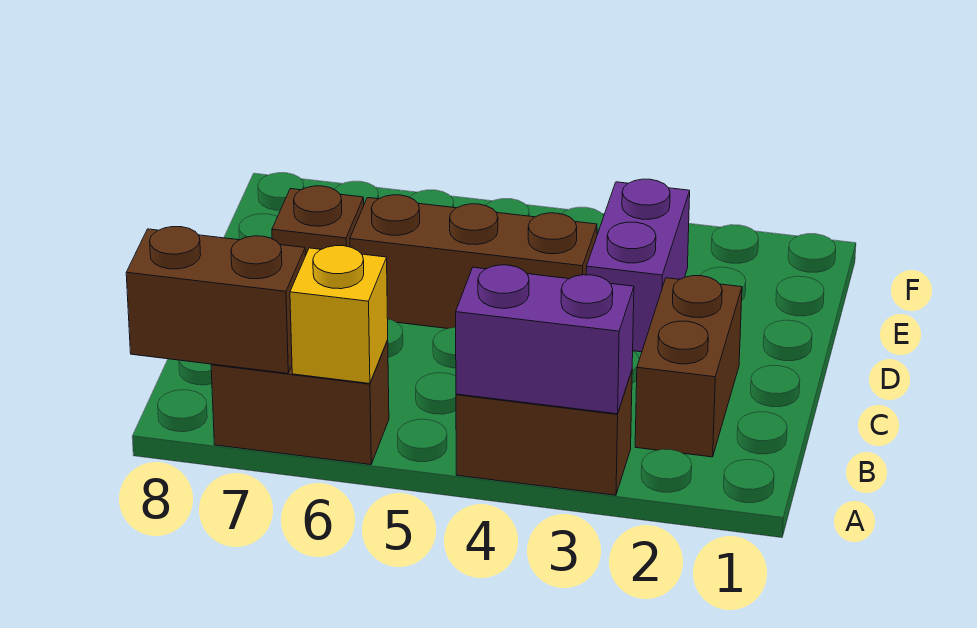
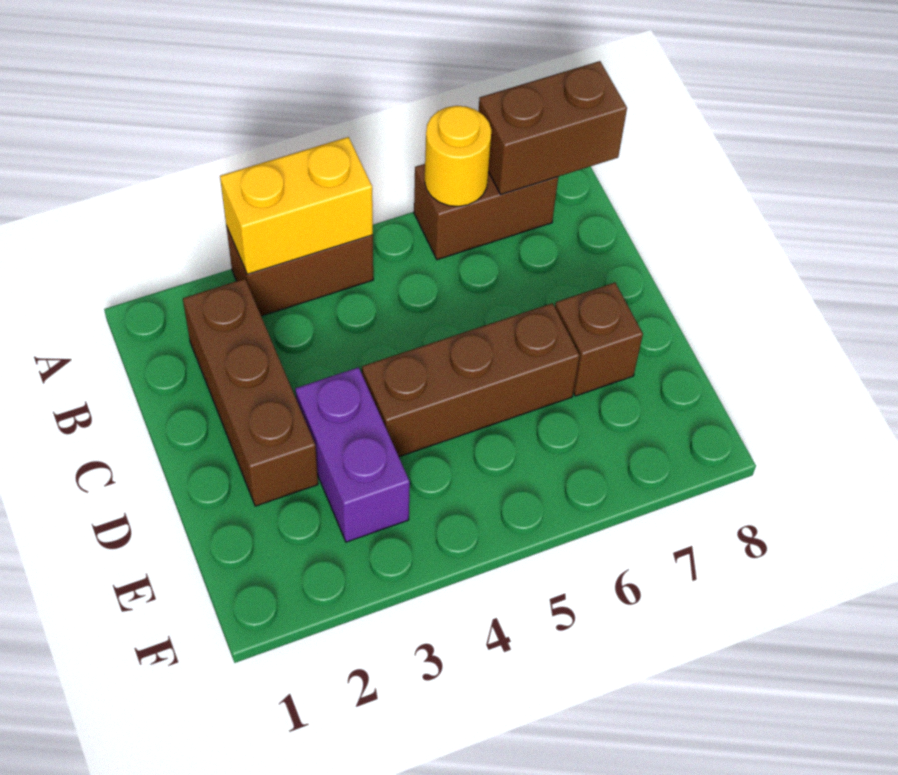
purple 1x2 brick [456,265,634,414] -> yellow 1x2 brick [220,137,373,274]
yellow 1x1 brick [290,246,388,384] -> yellow 1x1 round brick [425,106,491,207]
brown 1x2 brick [635,276,742,457] -> brown 1x3 brick [183,279,318,506]

